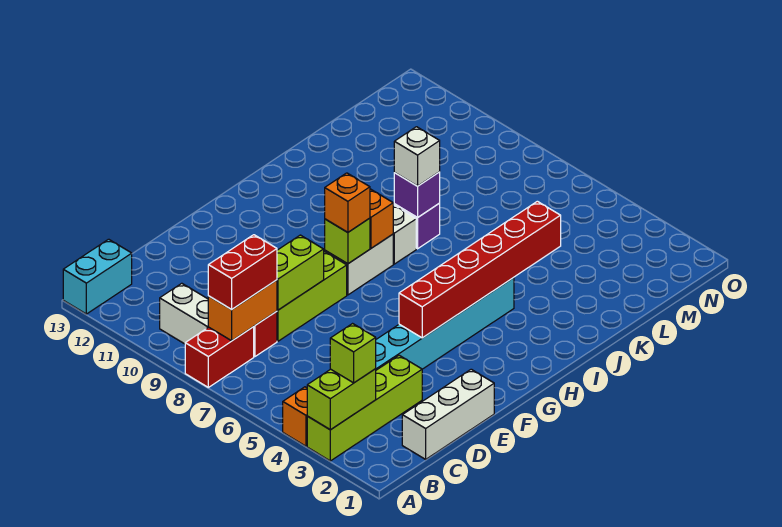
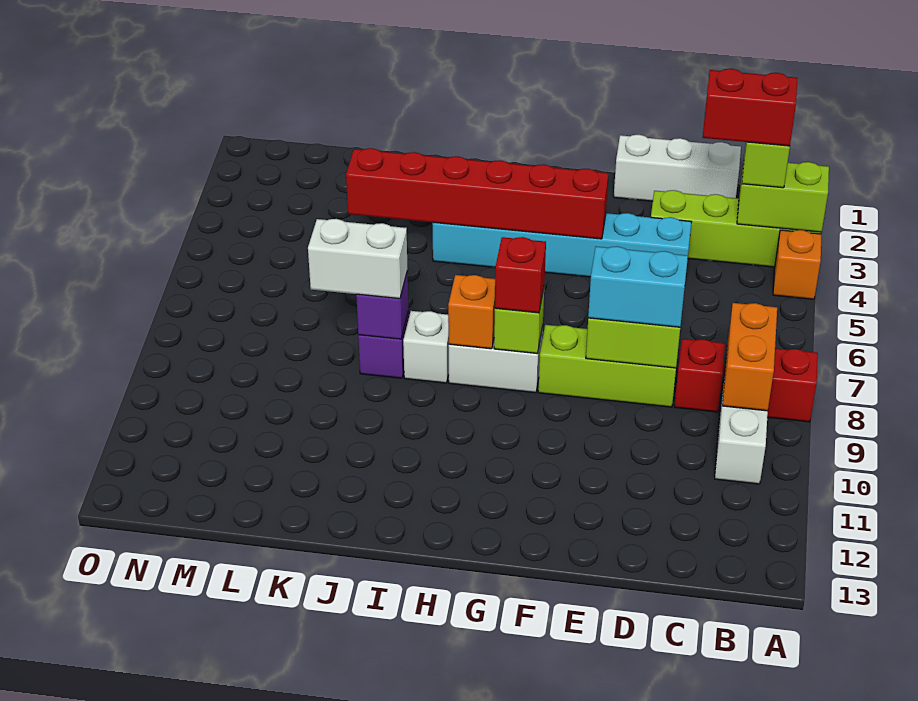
cyan 1x2 brick [63,239,132,314] -> cyan 1x2 brick moved to [588,246,688,327]
orange 1x2 brick [208,280,277,341] -> orange 1x2 brick turned to [722,303,777,411]
red 1x2 brick [208,235,277,310] -> red 1x2 brick moved to [703,69,797,146]
orange 1x1 brick [325,173,370,232] -> red 1x1 brick [495,237,546,313]
white 1x1 brick [394,127,440,186] -> white 1x2 brick [308,219,408,299]

